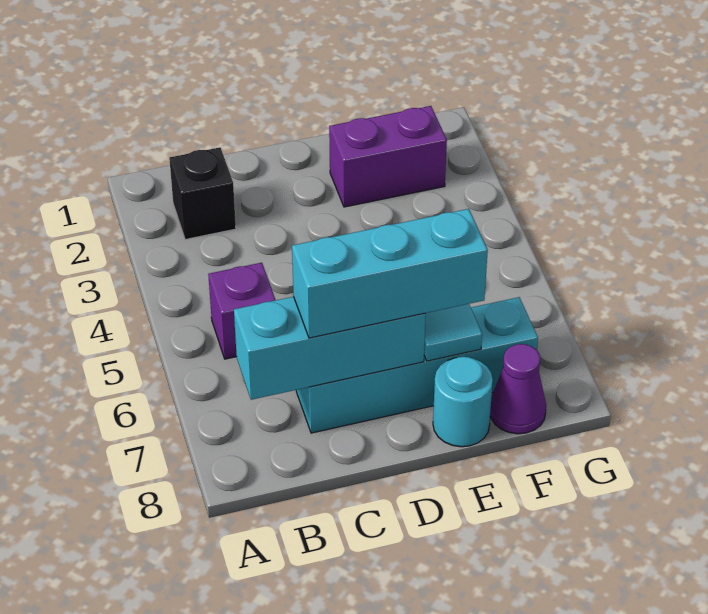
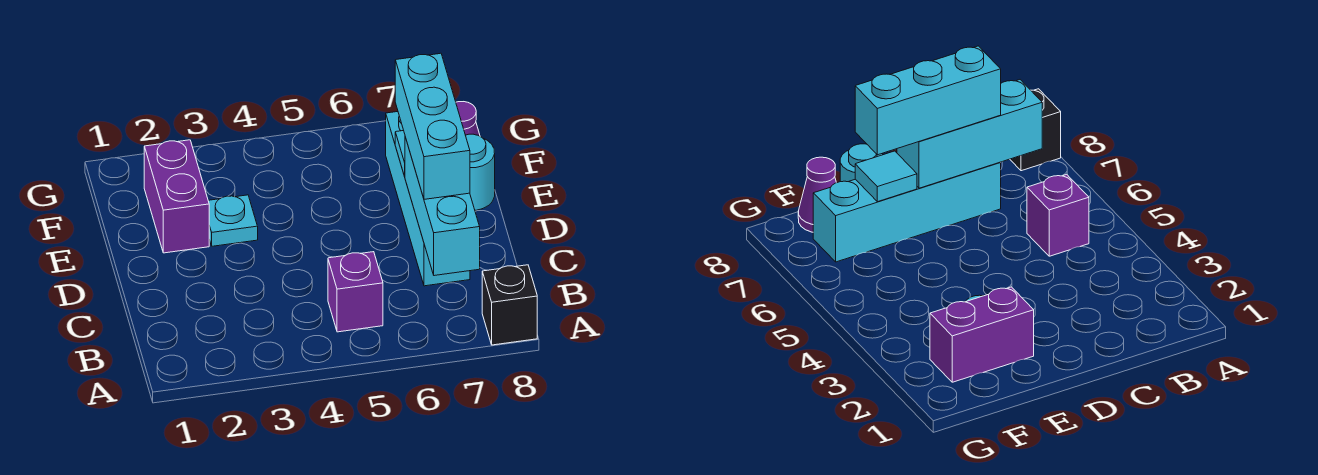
black 1x1 brick [169,147,236,240] -> black 1x1 brick moved to [482,265,537,345]
none -> cyan 1x1 plate [208,195,258,246]

